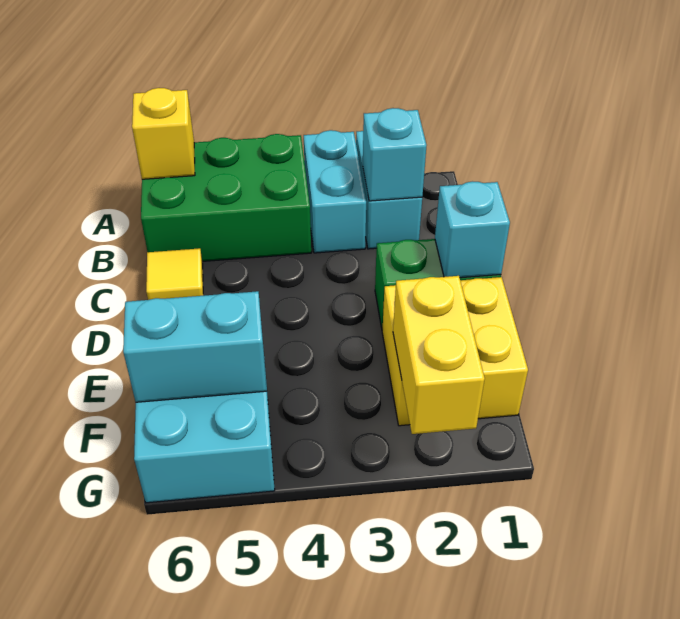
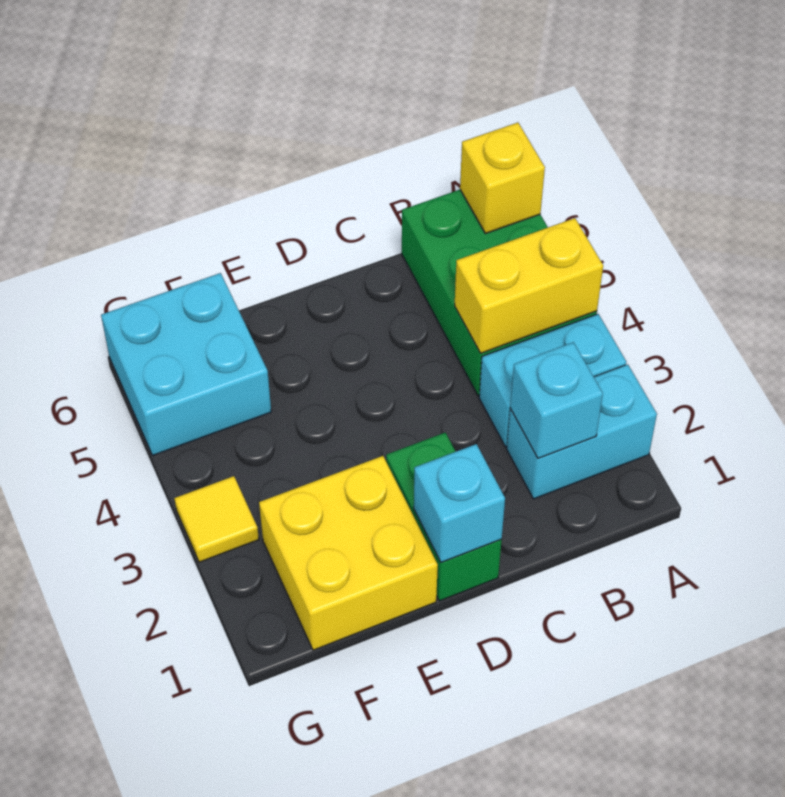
yellow 1x1 tile [146,248,203,300] -> yellow 1x1 tile moved to [174,476,259,562]
yellow 1x2 brick [393,276,485,434] -> yellow 1x2 brick moved to [455,218,603,353]
cyan 1x2 brick [123,291,267,402] -> none

